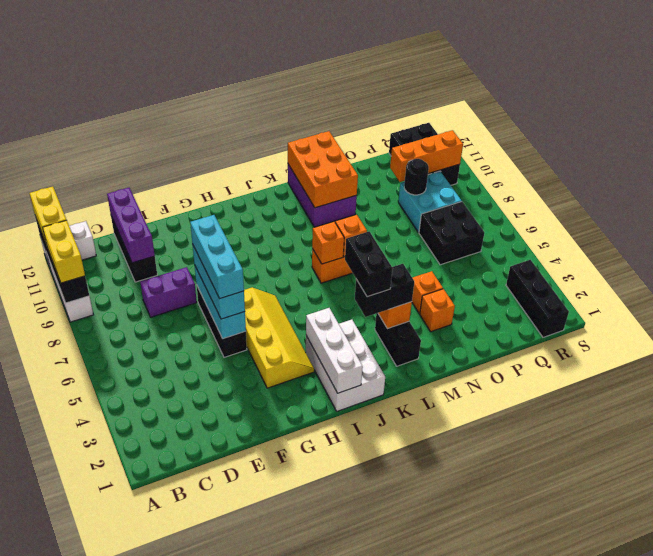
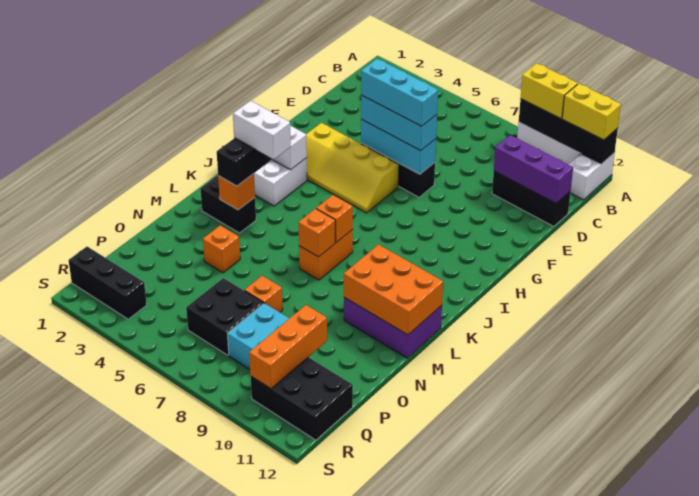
purple 1x2 brick [140,267,197,317] -> none
black 1x2 brick [345,232,392,297] -> white 1x2 brick [233,101,291,159]
orange 1x1 brick [420,289,455,332] -> orange 1x1 brick moved to [245,276,283,312]
black 1x1 round brick [404,159,429,195] -> none

